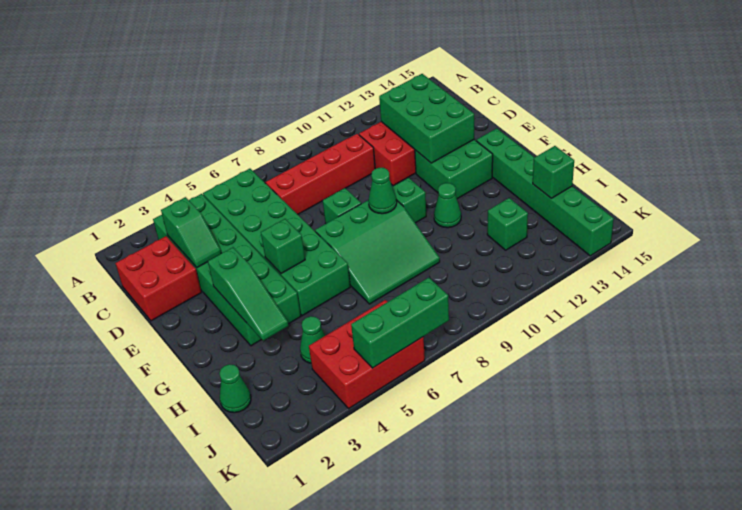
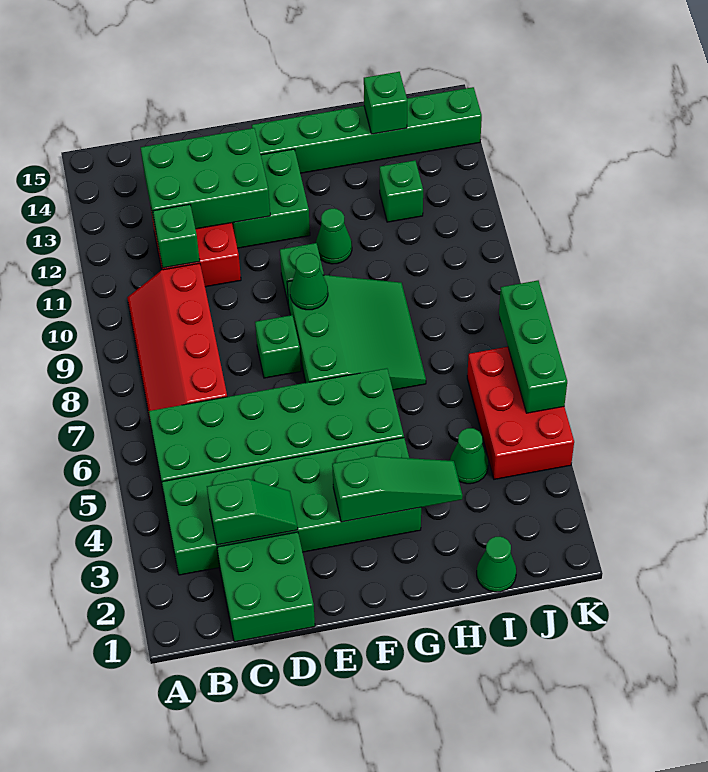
red 2x2 brick [116,236,201,321] -> green 2x2 brick [217,532,315,642]
green 1x1 brick [261,219,305,274] -> green 1x1 brick moved to [153,204,200,268]

